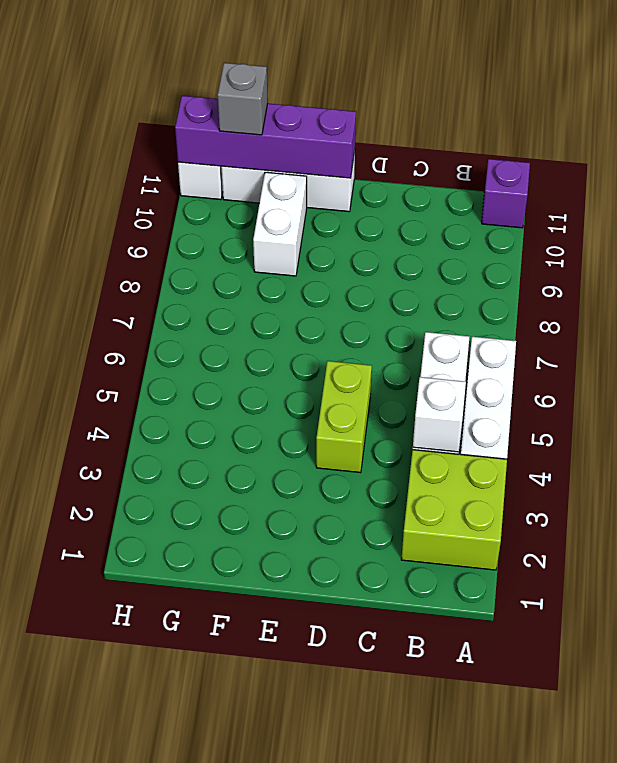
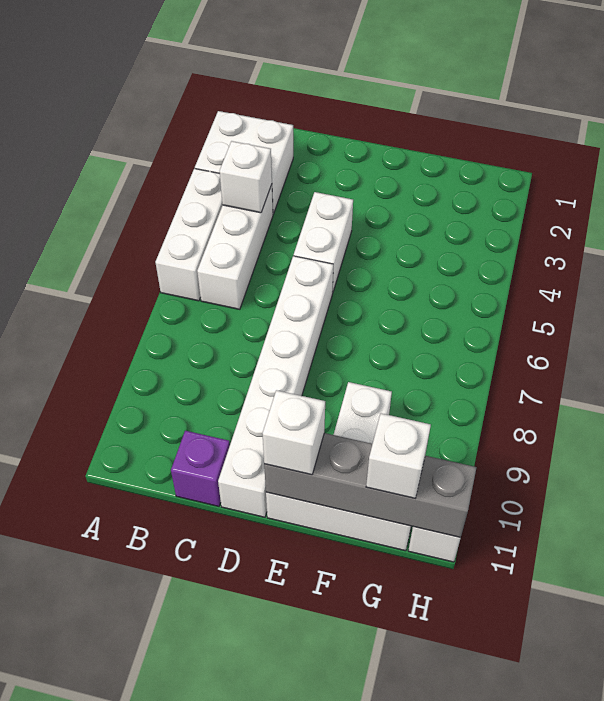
lime 2x2 brick [401,450,507,570] -> white 2x2 brick [195,111,293,214]
purple 1x1 brick [482,159,530,228] -> purple 1x1 brick moved to [171,431,230,506]
lime 1x2 brick [316,361,372,473] -> white 1x2 brick [294,192,353,293]
none -> white 1x6 brick [218,256,333,517]
purple 1x4 brick [175,96,356,178] -> grey 1x4 brick [264,433,477,538]
none -> white 1x1 brick [263,390,325,475]
grey 1x1 brick [218,63,268,135] -> white 1x1 brick [366,413,431,498]

